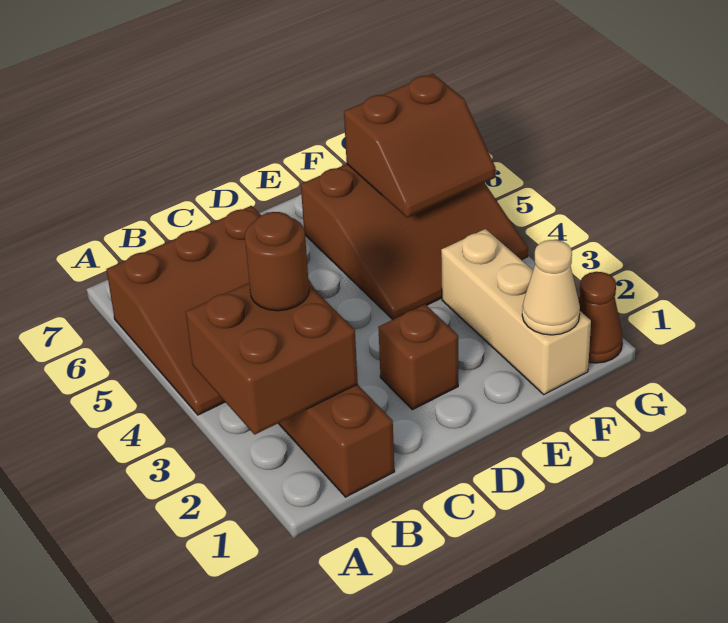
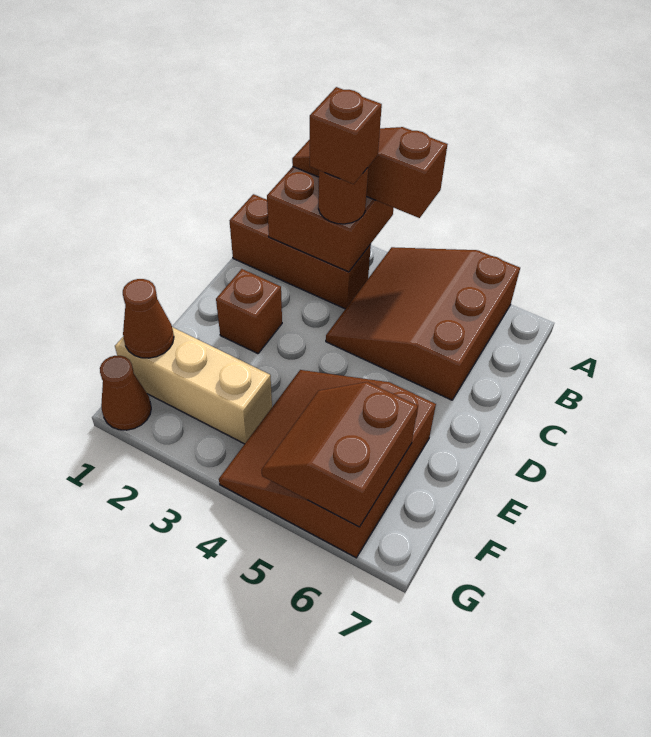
none -> brown 1x3 slope [292,127,447,218]
none -> brown 1x1 brick [310,87,382,184]
tan 1x1 cone [522,240,580,335] -> brown 1x1 cone [123,279,174,358]

